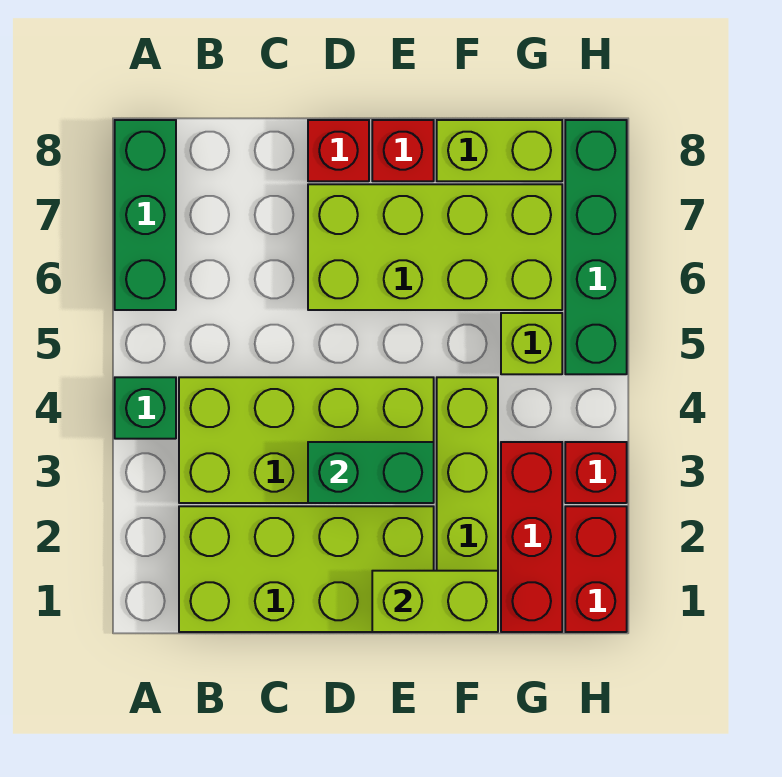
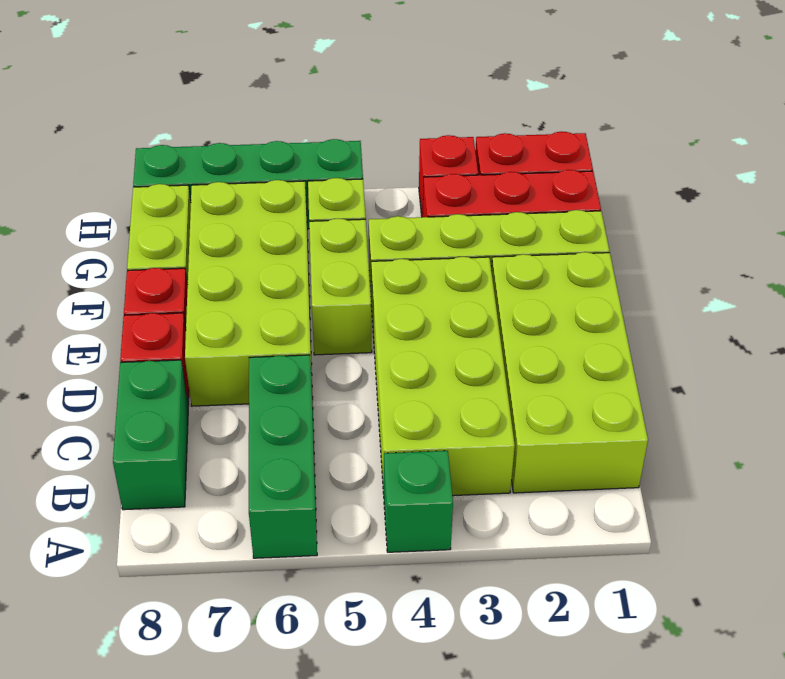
green 1x3 brick [115,120,176,310] -> green 1x3 brick turned to [249,355,317,558]
green 1x2 brick [308,442,434,503] -> green 1x2 brick moved to [113,360,188,510]
lime 1x2 brick [372,571,498,632] -> lime 1x2 brick moved to [309,218,372,355]

